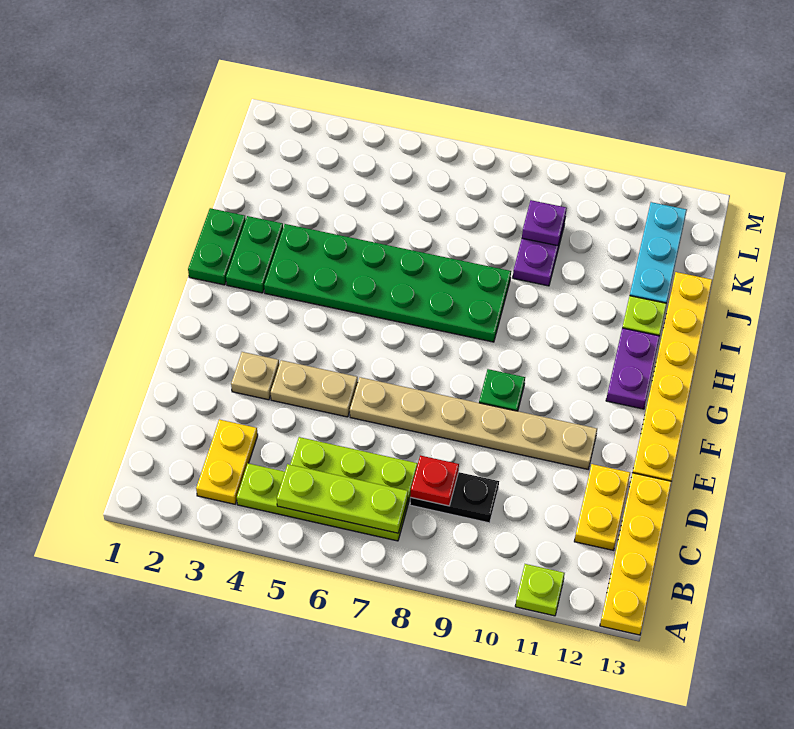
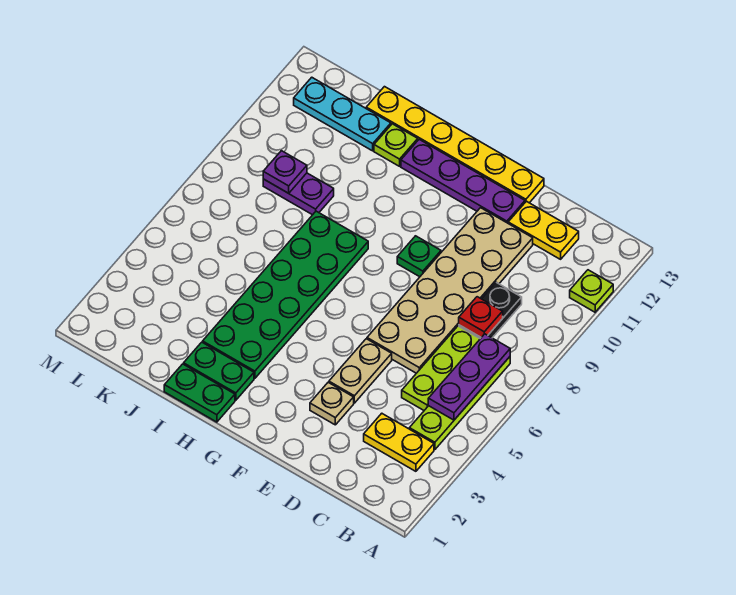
yellow 1x4 plate [600,473,672,635] -> none
lime 1x3 plate [277,464,408,533] -> purple 1x3 plate [428,334,510,420]
tan 1x6 plate [350,377,597,469] -> tan 2x6 plate [367,208,533,373]
purple 1x2 plate [606,328,660,409] -> purple 1x4 plate [401,139,525,223]

